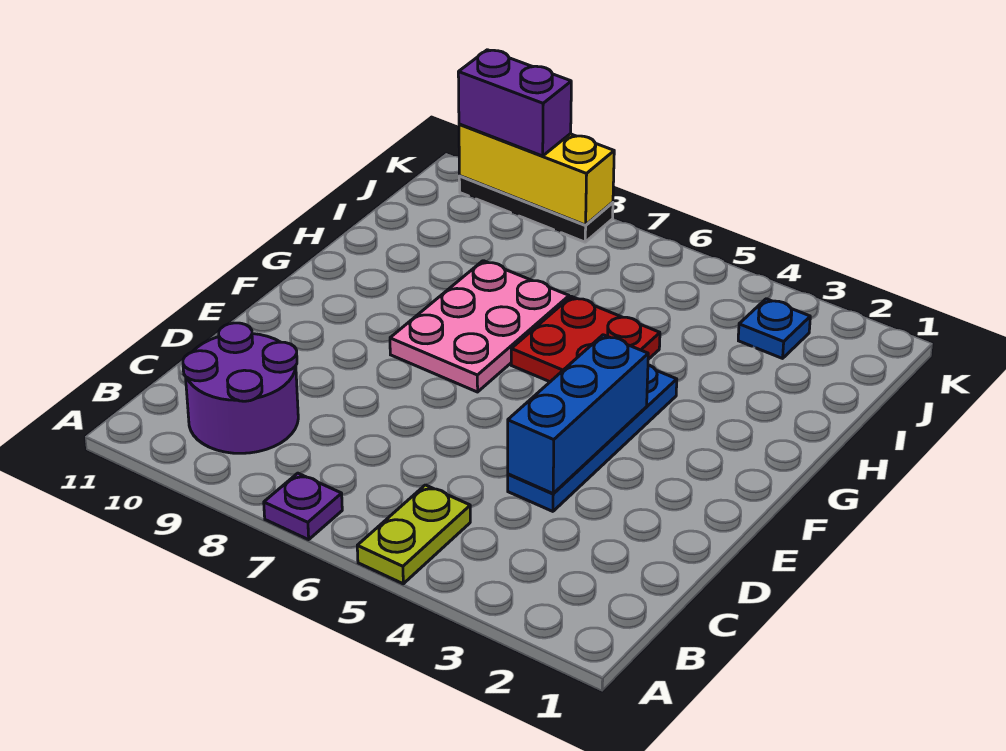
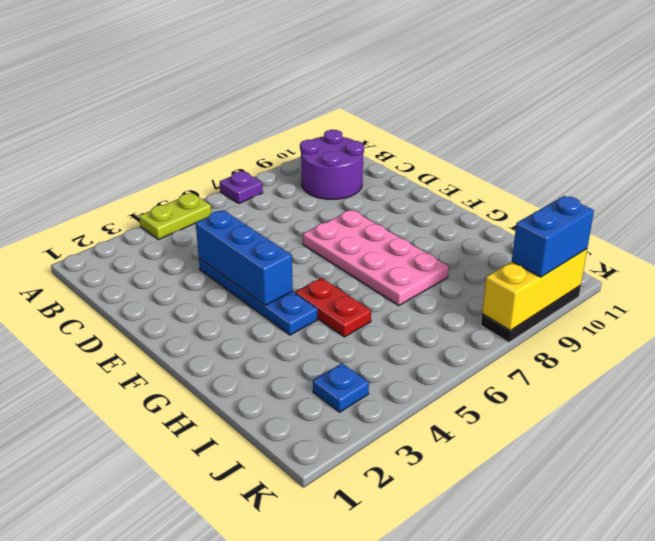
lime 1x2 plate [357,485,470,584] -> lime 1x2 plate turned to [139,193,211,239]
pink 2x3 plate [390,261,569,392] -> pink 2x4 plate [303,210,449,306]
red 2x2 plate [511,297,660,382] -> red 1x2 plate [295,278,371,337]
purple 1x2 brick [458,50,571,156] -> blue 1x2 brick [512,196,594,277]

